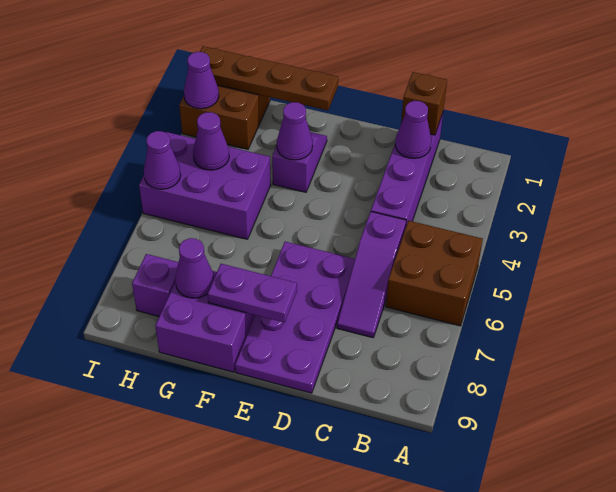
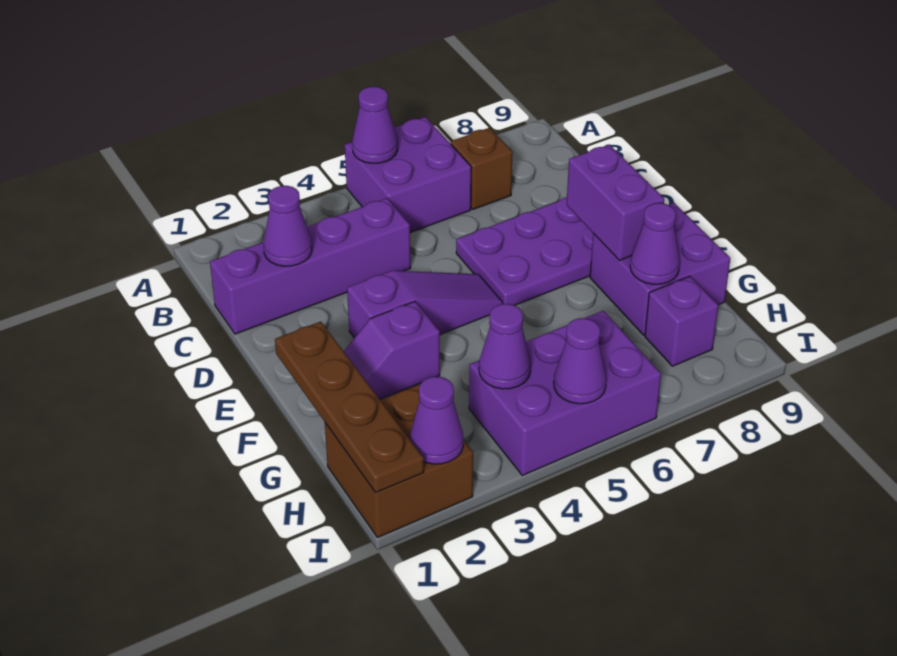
brown 2x2 brick [386,221,483,326] -> purple 2x2 brick [345,117,471,232]
brown 1x1 brick [401,72,447,135] -> brown 1x1 brick moved to [451,128,513,209]
purple 1x3 slope [337,212,406,338] -> purple 1x3 slope moved to [347,271,503,338]
purple 1x2 plate [208,264,297,323] -> purple 1x2 brick [567,145,664,260]
purple 1x1 cone [277,102,313,160] -> purple 1x1 cone moved to [352,87,398,163]
purple 2x3 brick [139,132,271,239] -> purple 2x3 brick turned to [469,311,661,475]

